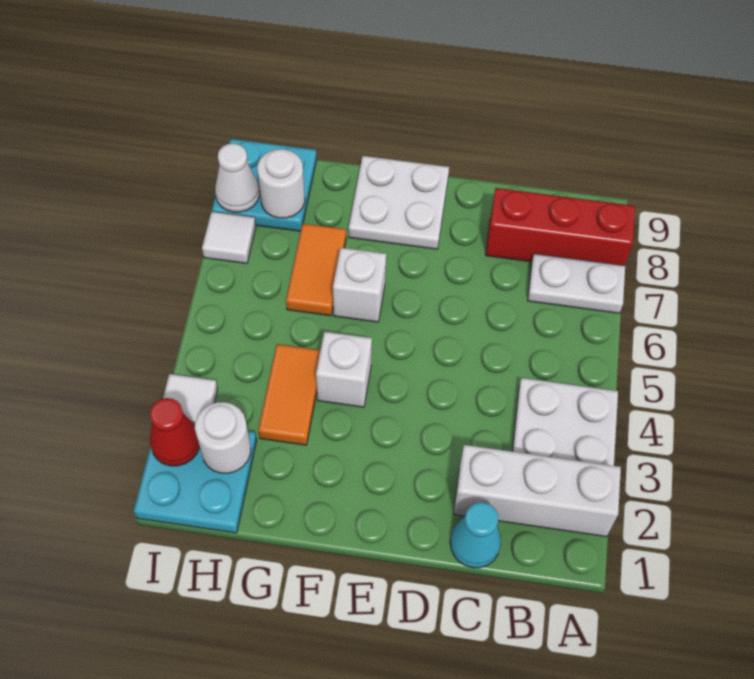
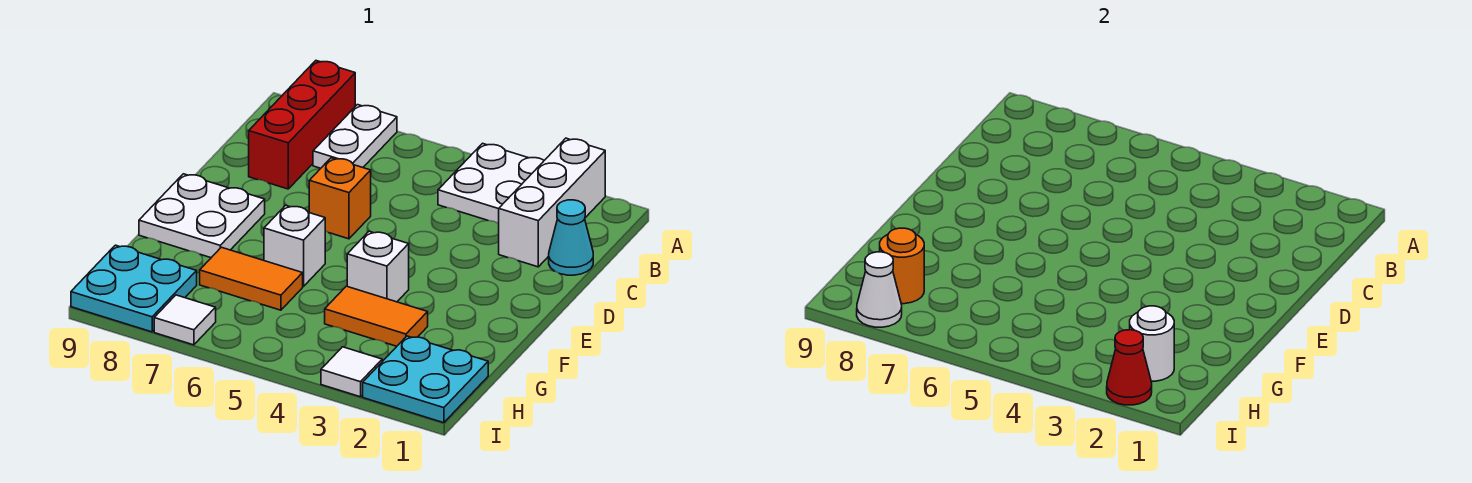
none -> orange 1x1 brick [309,158,371,239]
white 1x1 round brick [257,149,305,218] -> orange 1x1 round brick [880,228,924,304]

